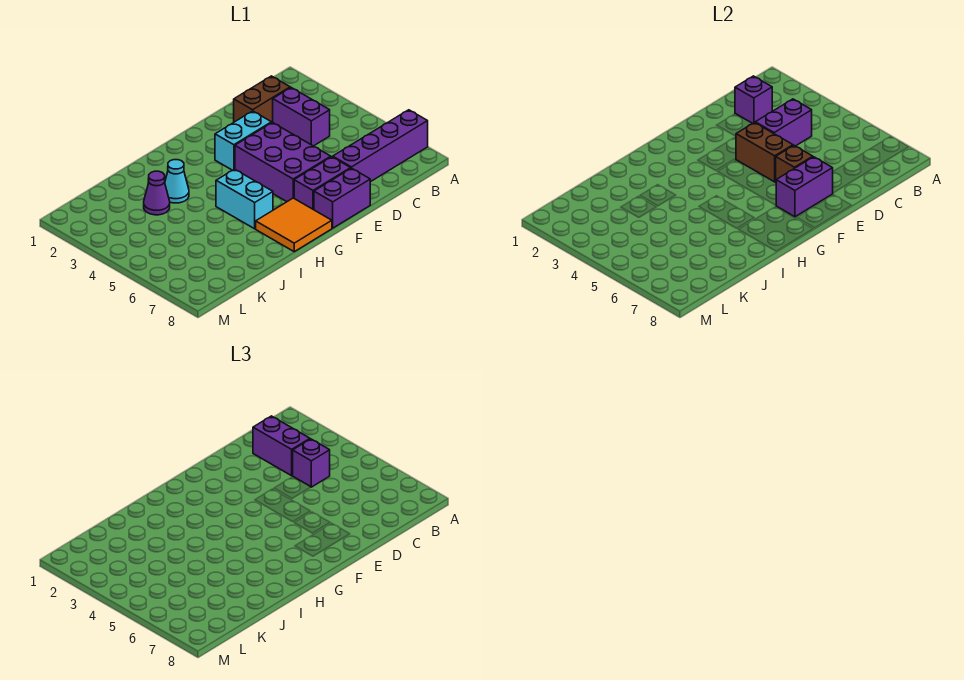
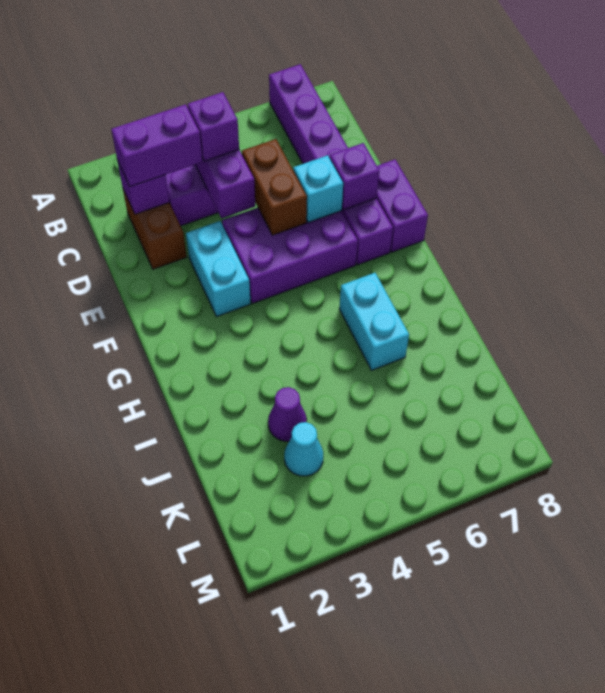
brown 1x2 brick [736,123,793,182] -> brown 1x2 brick turned to [242,139,307,235]
brown 1x1 brick [776,146,813,180] -> cyan 1x1 brick [293,155,343,222]
purple 1x2 brick [776,157,833,217] -> purple 1x1 brick [329,143,379,210]
orange 2x2 tile [256,198,332,252] -> none
cyan 1x2 brick [216,169,273,229] -> cyan 1x2 brick turned to [339,273,409,370]
cyan 1x1 cone [165,160,189,203] -> cyan 1x1 cone moved to [284,422,323,476]

